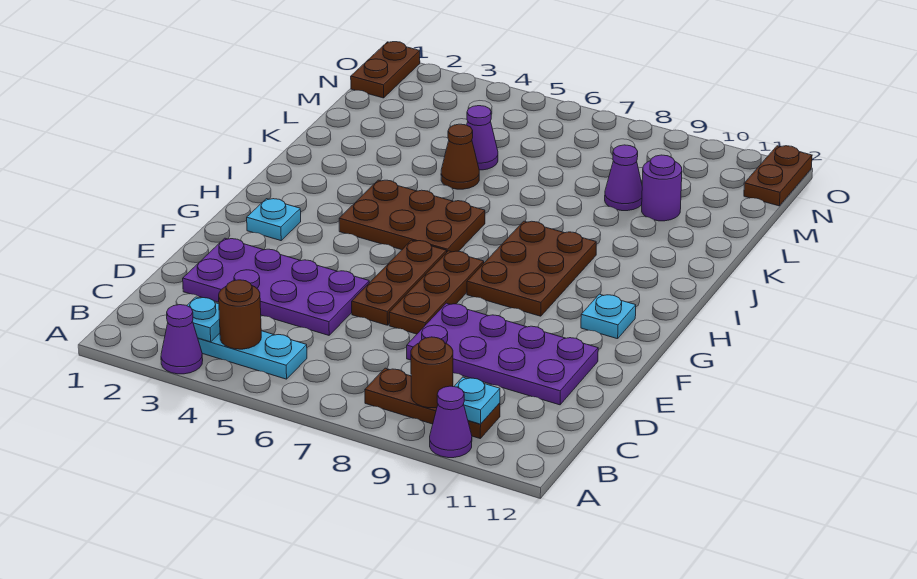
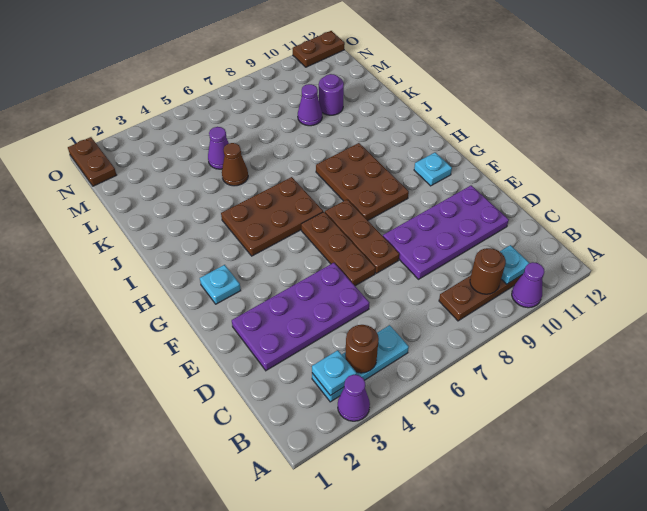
brown 1x2 plate [744,146,812,206] -> brown 1x2 plate turned to [293,31,345,67]

